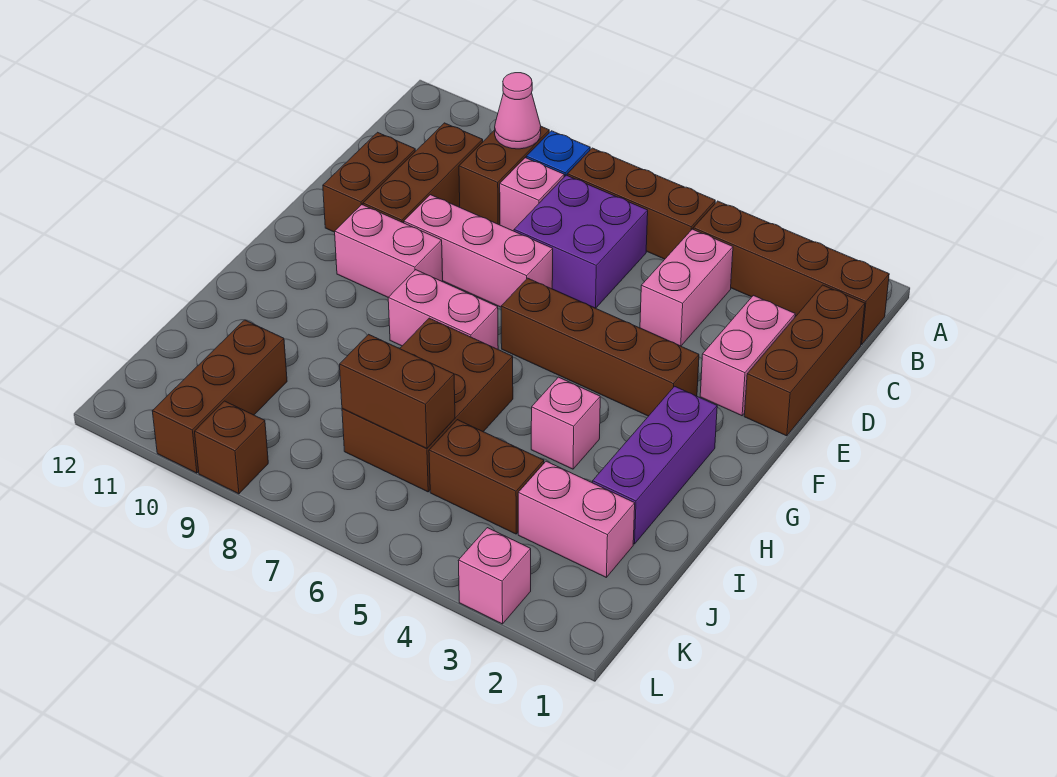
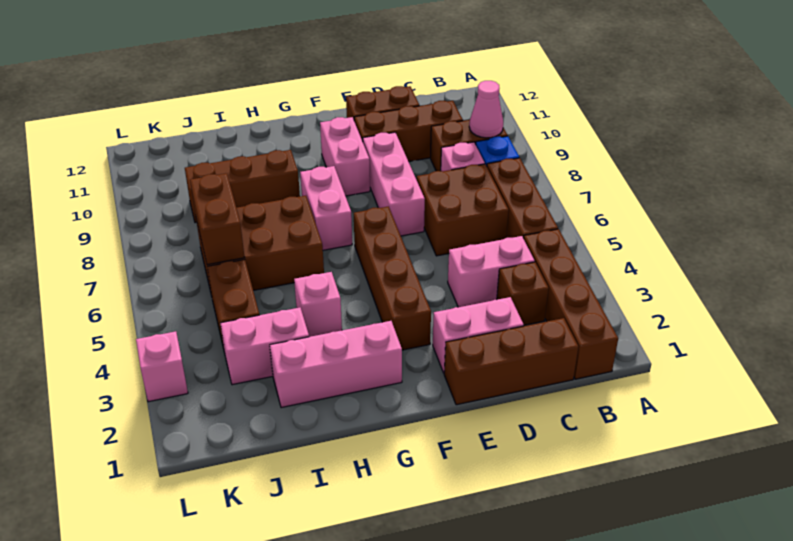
purple 2x2 brick [514,175,648,308] -> brown 2x2 brick [417,164,509,256]
purple 1x3 brick [593,386,717,544] -> pink 1x3 brick [270,321,402,408]
pink 1x2 brick [518,461,635,577] -> pink 1x2 brick turned to [220,308,309,385]
brown 1x3 brick [152,320,287,473] -> brown 1x3 brick moved to [185,150,300,223]
brown 1x1 brick [195,401,268,494] -> brown 1x1 brick moved to [497,262,549,325]

